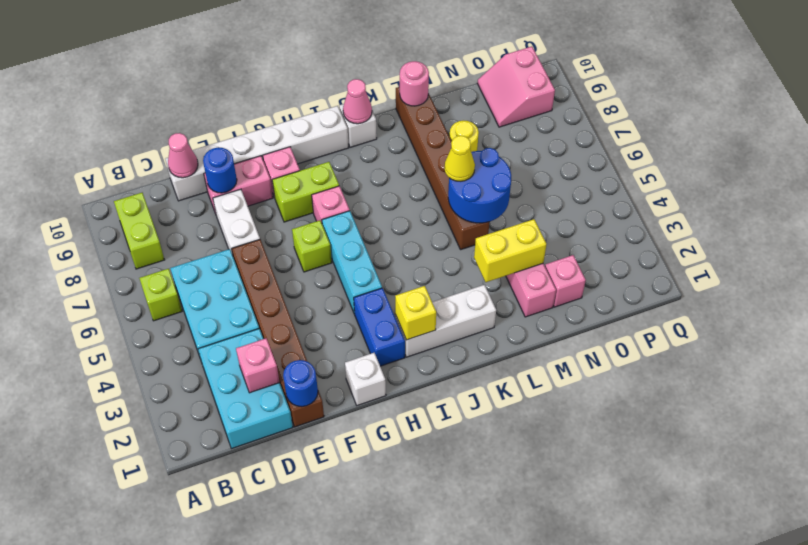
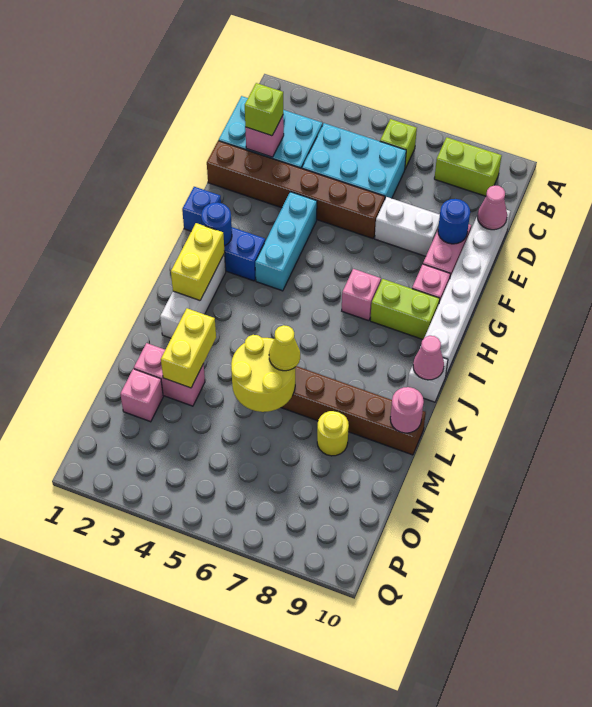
blue 1x1 round brick [283,360,318,407] -> blue 1x1 round brick moved to [201,202,232,246]
white 1x1 brick [345,353,386,405] -> blue 1x1 brick [182,187,221,231]
lime 1x1 brick [292,220,332,272] -> lime 1x1 brick moved to [245,83,283,136]
lime 1x2 brick [272,162,339,222] -> lime 1x2 brick turned to [370,279,440,339]
cyan 1x3 brick [322,211,382,314] -> cyan 1x3 brick turned to [255,192,317,291]
yellow 1x1 brick [395,286,436,340] -> yellow 1x2 brick [171,223,225,300]
blue 2x2 round brick [448,148,511,223] -> yellow 2x2 round brick [231,335,295,412]
pink 2x2 slope [477,46,555,127] -> none

